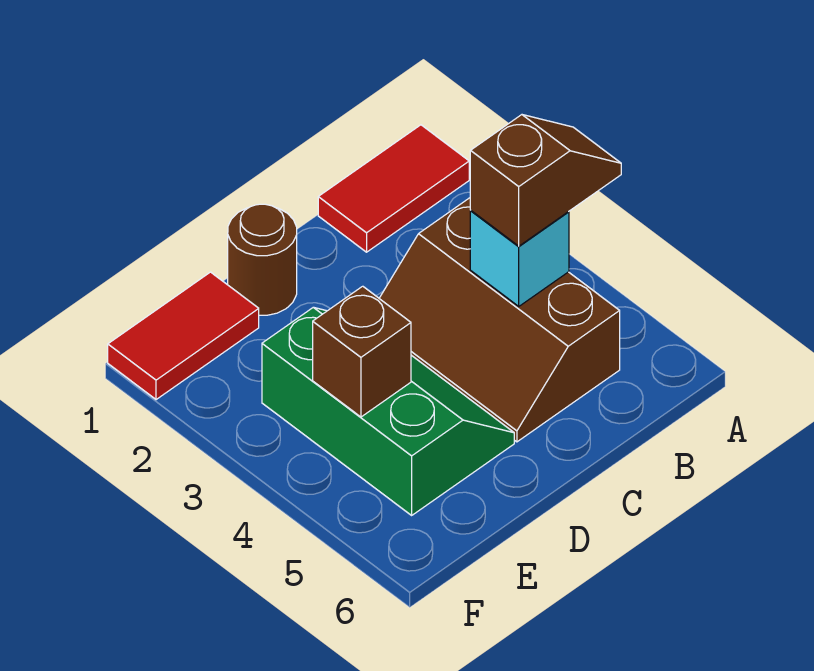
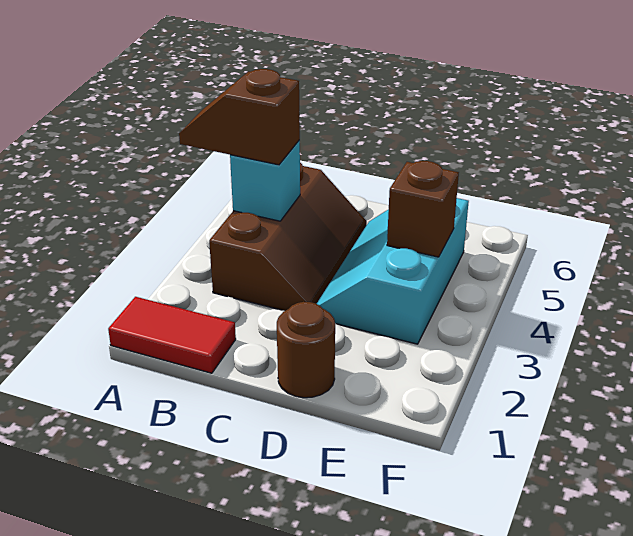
green 2x3 slope [262,307,514,515] -> cyan 2x3 slope [317,198,469,344]
red 1x2 tile [108,272,259,400] -> none

